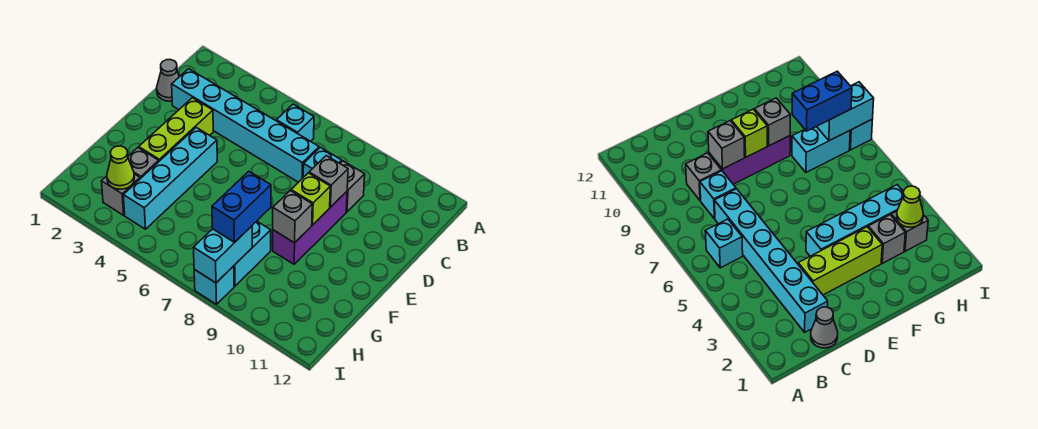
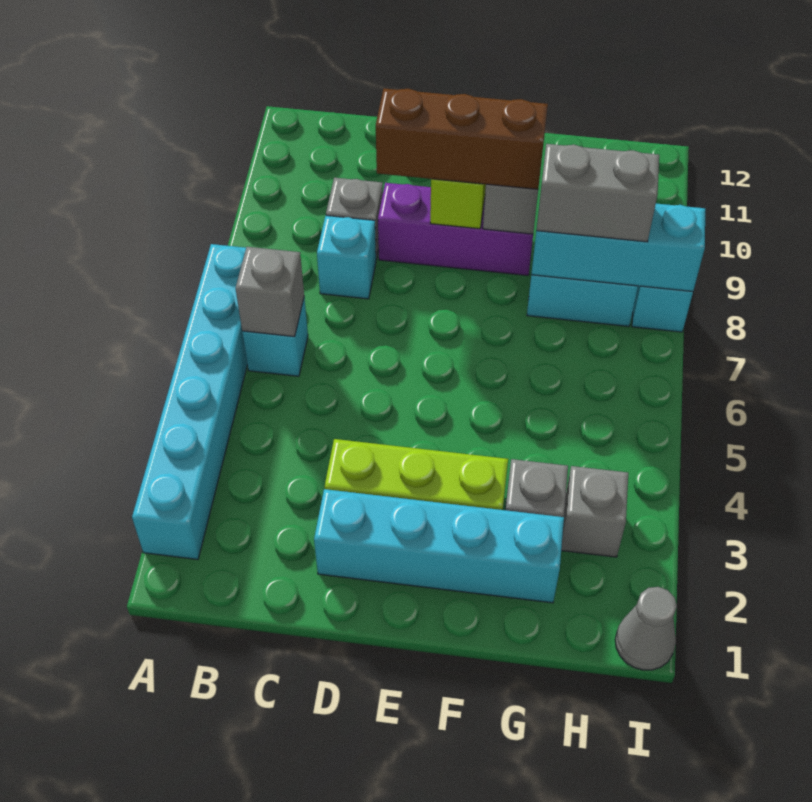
grey 1x1 cone [157,60,179,101] -> grey 1x1 cone moved to [615,587,677,670]
cyan 1x6 brick [172,69,319,182] -> cyan 1x6 brick moved to [132,244,247,559]
grey 1x1 brick [309,156,348,207] -> grey 1x1 brick moved to [235,247,304,337]
none -> brown 1x3 brick [376,88,548,189]
cyan 1x4 brick [123,128,217,229] -> cyan 1x4 brick moved to [314,489,564,603]
blue 1x2 brick [212,171,271,243] -> grey 1x2 brick [537,144,659,242]
lime 1x1 cone [107,146,134,189] -> none
cyan 1x2 brick [193,226,252,283] -> cyan 1x3 brick [531,204,705,291]

